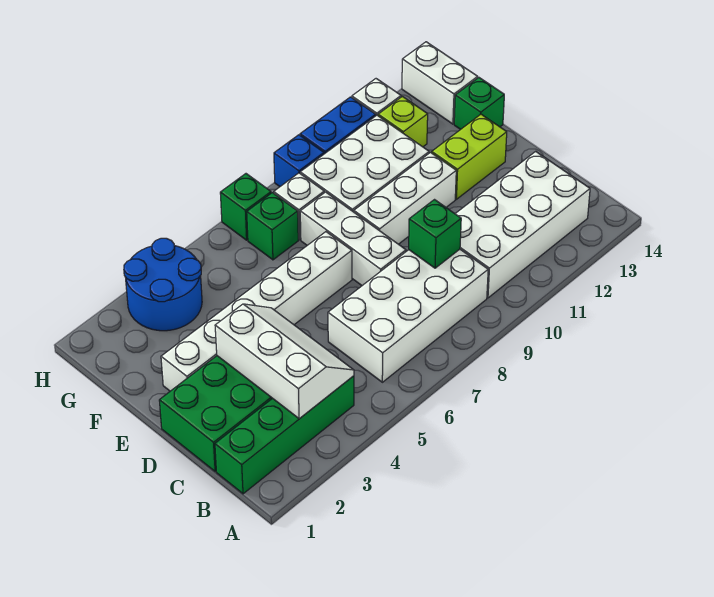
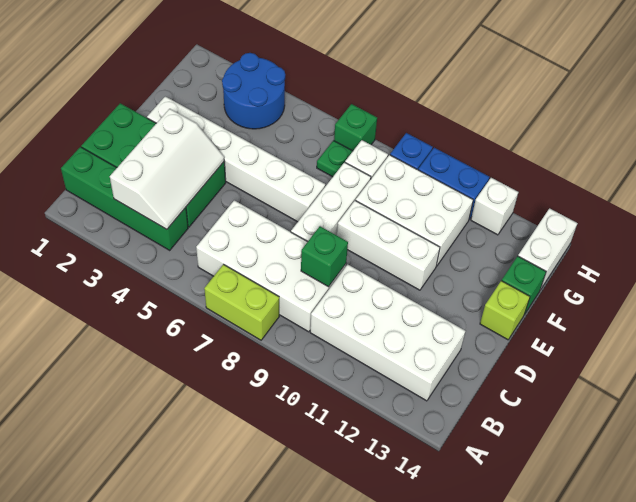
lime 1x2 brick [432,114,507,199] -> lime 1x2 brick moved to [204,265,279,340]
green 1x1 brick [247,193,298,260] -> green 1x1 plate [317,141,353,177]
lime 1x1 brick [378,96,428,147] -> lime 1x1 brick moved to [480,281,530,340]

